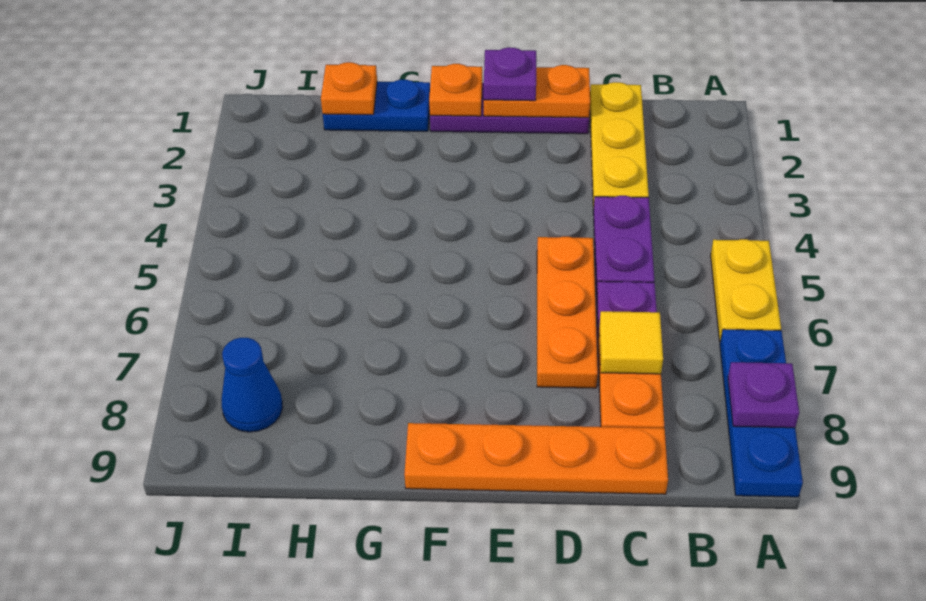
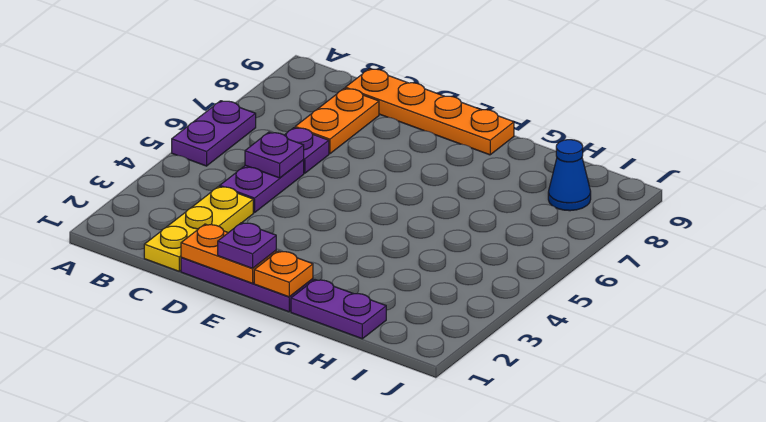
yellow 1x2 plate [711,239,781,342] -> purple 1x2 plate [172,101,256,166]
blue 1x3 plate [720,329,803,497] -> none
purple 1x1 plate [728,362,799,428] -> purple 1x1 plate moved to [245,132,304,178]
yellow 1x1 tile [599,311,663,374] -> none
orange 1x3 plate [537,237,598,388] -> none
blue 1x2 plate [323,80,430,131] -> purple 1x2 plate [291,280,386,339]
orange 1x1 plate [321,62,377,115] -> none

